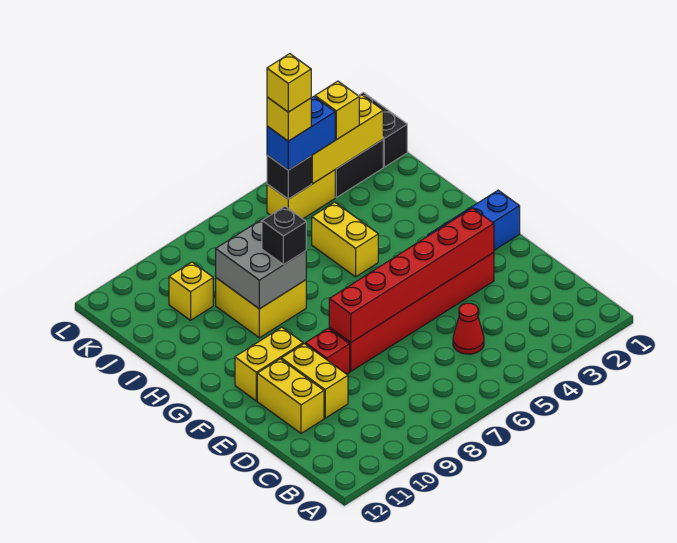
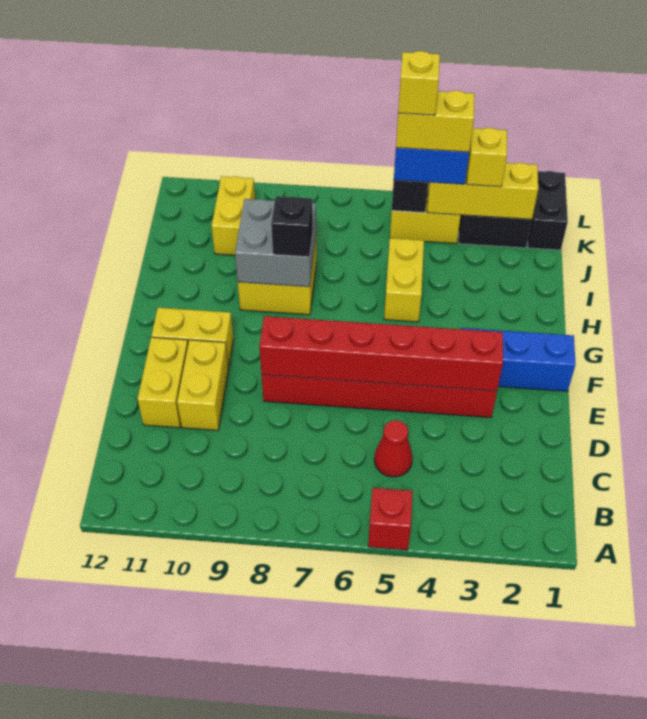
red 1x1 brick [305,328,350,374] -> red 1x1 brick moved to [368,488,413,550]
yellow 1x1 brick [169,262,213,320] -> yellow 1x2 brick [212,176,255,255]
yellow 1x1 brick [267,97,311,141] -> yellow 1x2 brick [396,90,474,152]

